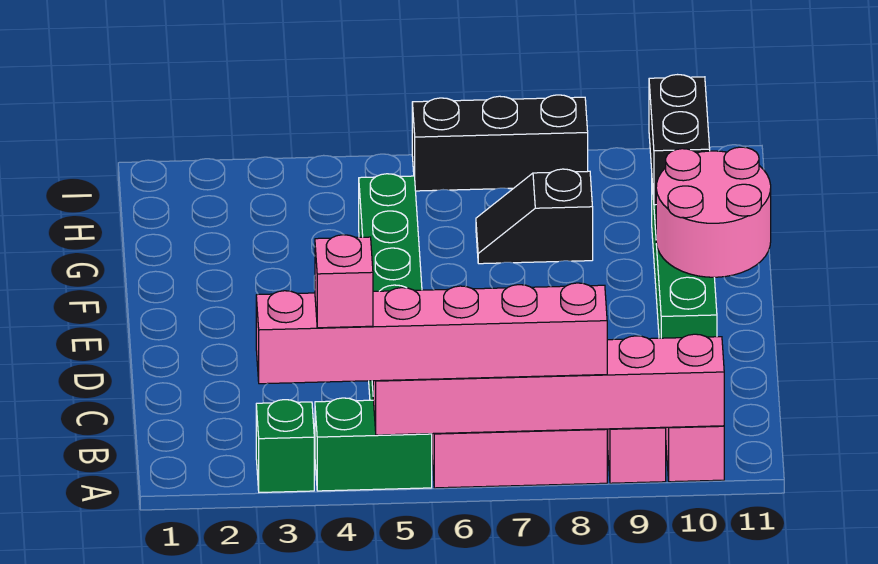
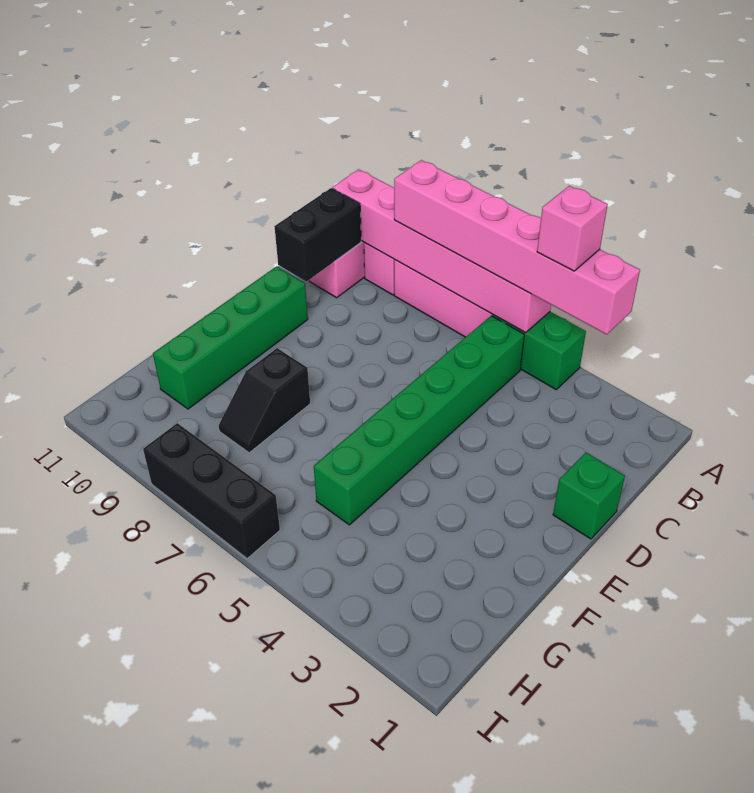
green 1x1 brick [256,400,314,492] -> green 1x1 brick moved to [553,452,625,539]
pink 2x2 round brick [656,147,771,277] -> none
black 1x2 slope [476,169,593,264] -> black 1x2 slope turned to [219,348,310,453]
black 1x2 brick [649,75,710,205] -> black 1x2 brick moved to [274,188,361,282]

